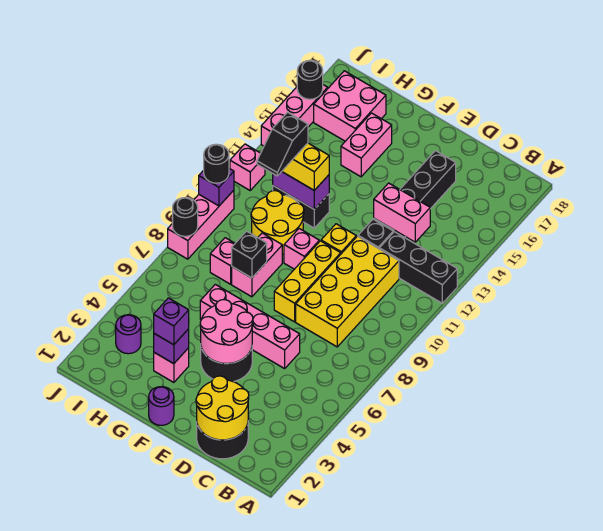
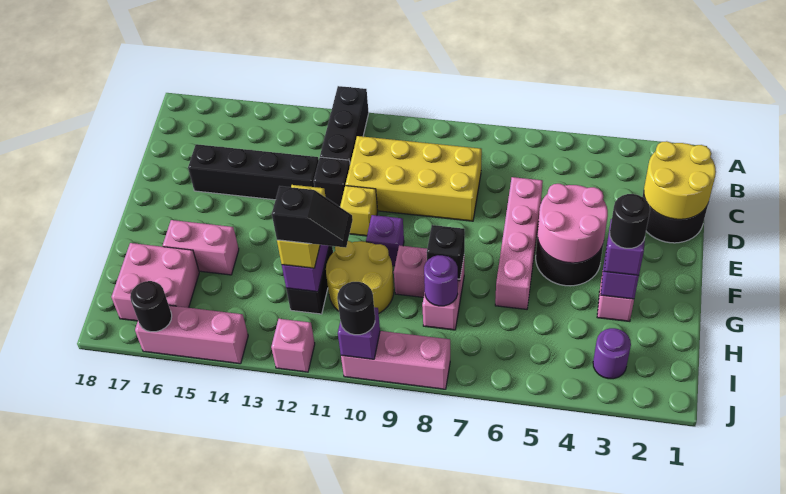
pink 1x2 brick [374,183,430,242] -> none
yellow 1x3 brick [274,241,341,322] -> none
purple 1x1 round brick [149,387,174,425] -> purple 1x1 round brick moved to [424,255,458,306]
pink 1x1 brick [284,229,319,269] -> purple 1x1 brick [366,215,404,266]
black 1x1 round brick [173,198,198,236] -> black 1x1 round brick moved to [610,194,650,248]

